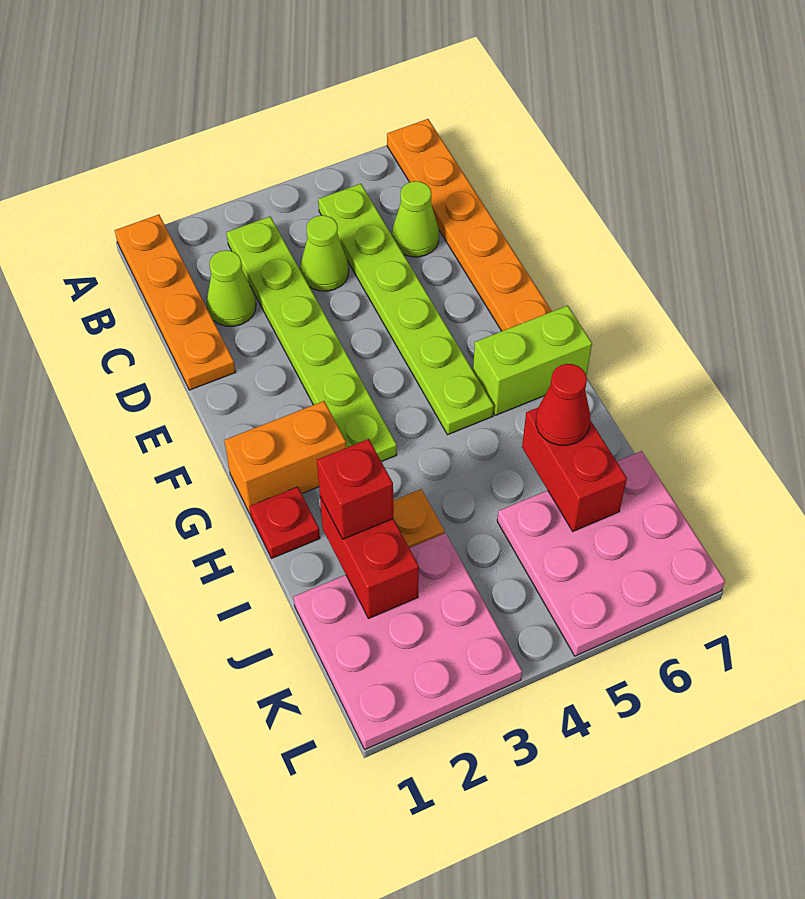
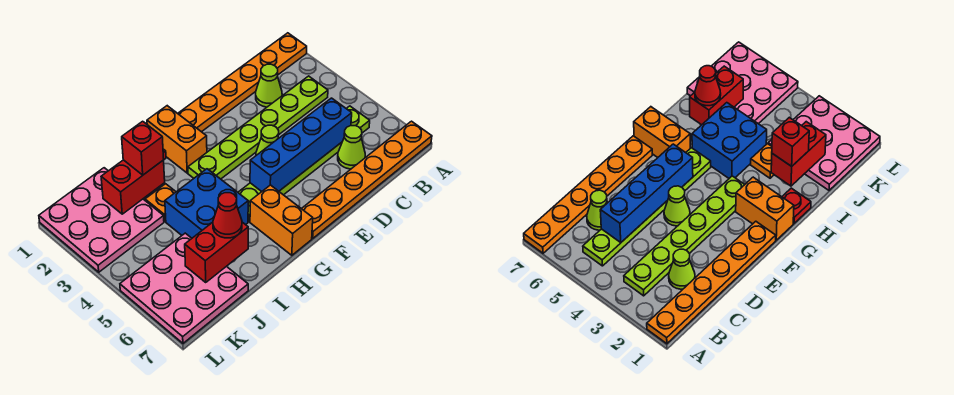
orange 1x4 plate [115,215,236,390] -> orange 1x6 plate [178,33,307,132]
lime 1x1 cone [301,215,349,291] -> lime 1x1 cone moved to [256,125,279,155]
none -> blue 1x4 brick [250,98,352,192]
lime 1x2 brick [473,306,592,415] -> orange 1x2 brick [250,185,313,255]
none -> blue 2x2 brick [165,169,248,238]

